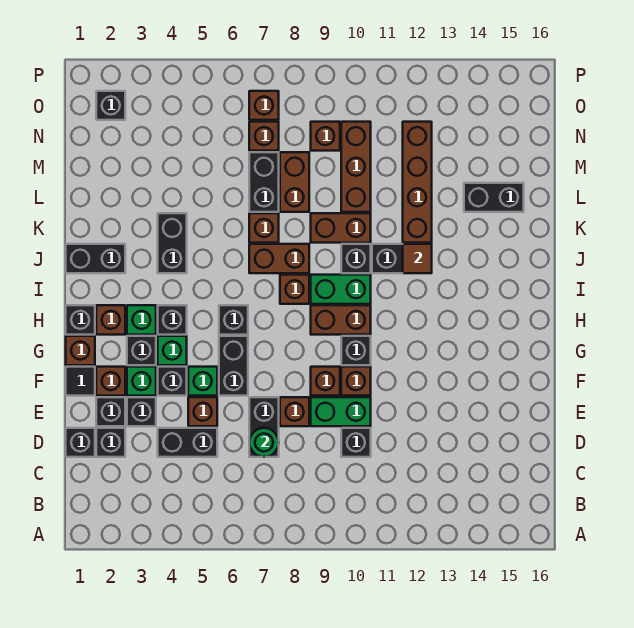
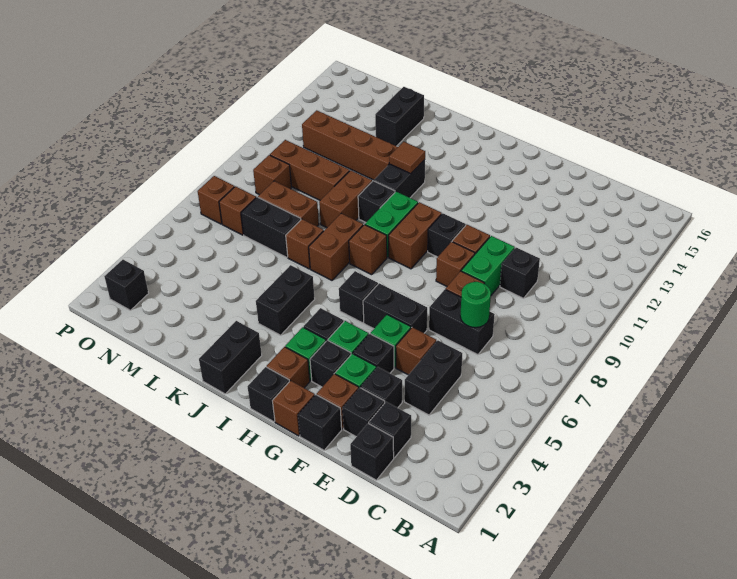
black 1x1 tile [66,367,95,396] -> black 1x1 brick [298,395,342,450]
black 1x2 brick [158,213,187,273] -> black 1x2 brick turned to [256,265,315,335]

